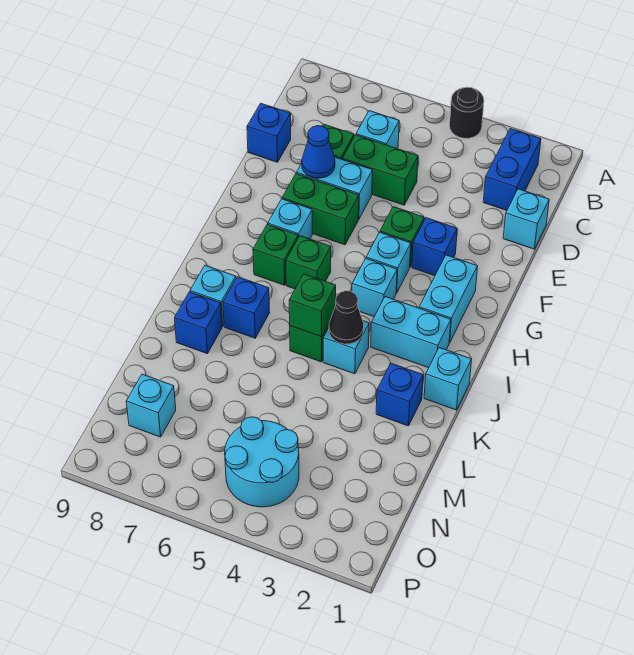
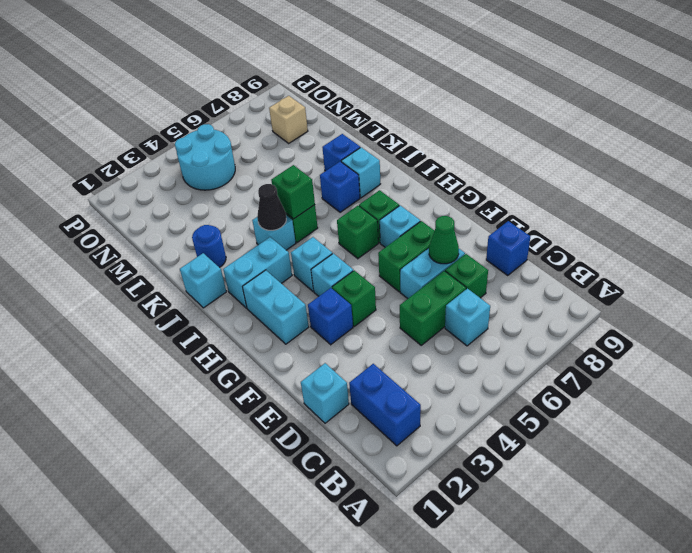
black 1x1 round brick [450,87,484,138] -> none
blue 1x1 cone [302,126,335,178] -> green 1x1 cone [429,216,459,264]
blue 1x1 brick [376,363,423,426] -> blue 1x1 round brick [192,225,226,267]
cyan 1x1 brick [126,374,176,437] -> tan 1x1 brick [269,96,308,143]

